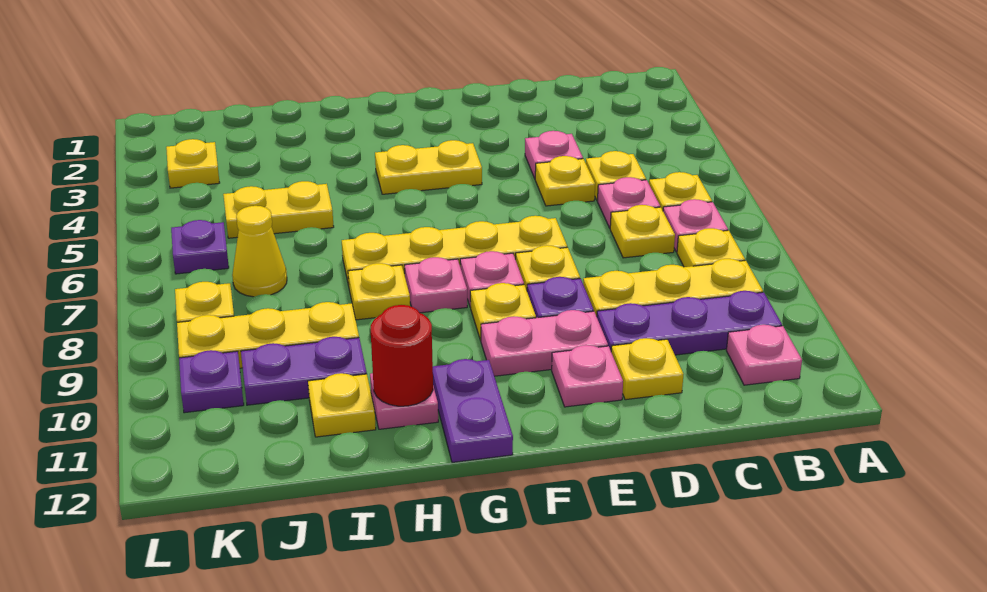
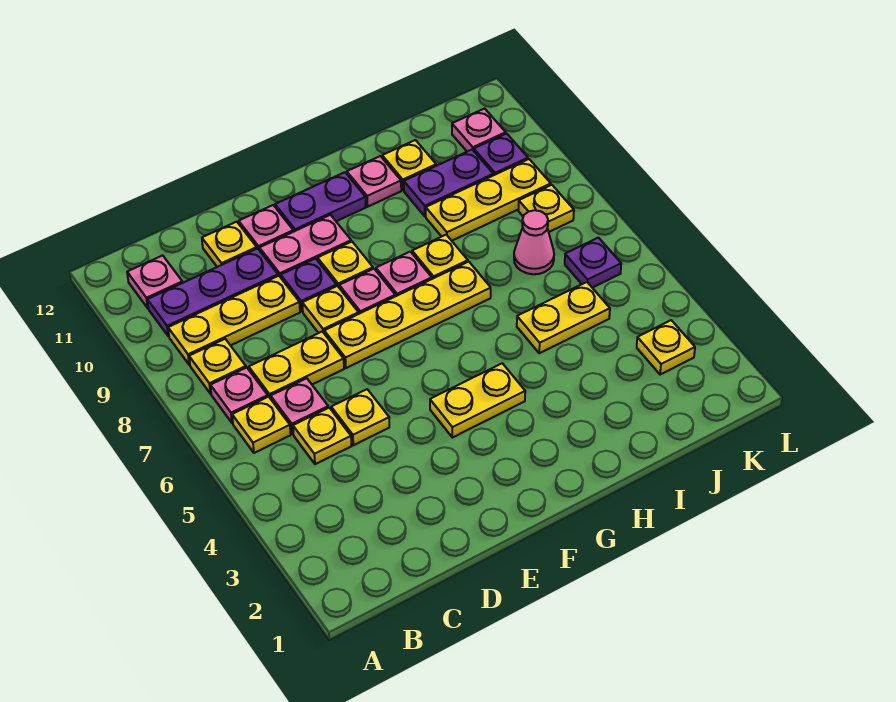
yellow 1x1 plate [610,205,675,258] -> yellow 1x2 plate [249,332,344,399]
pink 1x1 plate [525,131,583,179] -> pink 1x1 plate moved to [452,109,506,152]
purple 1x2 plate [433,359,513,462] -> purple 1x2 plate turned to [275,172,366,232]
red 1x1 round brick [371,305,433,406] -> none
yellow 1x1 cone [232,206,287,297] -> pink 1x1 cone [514,210,554,274]

